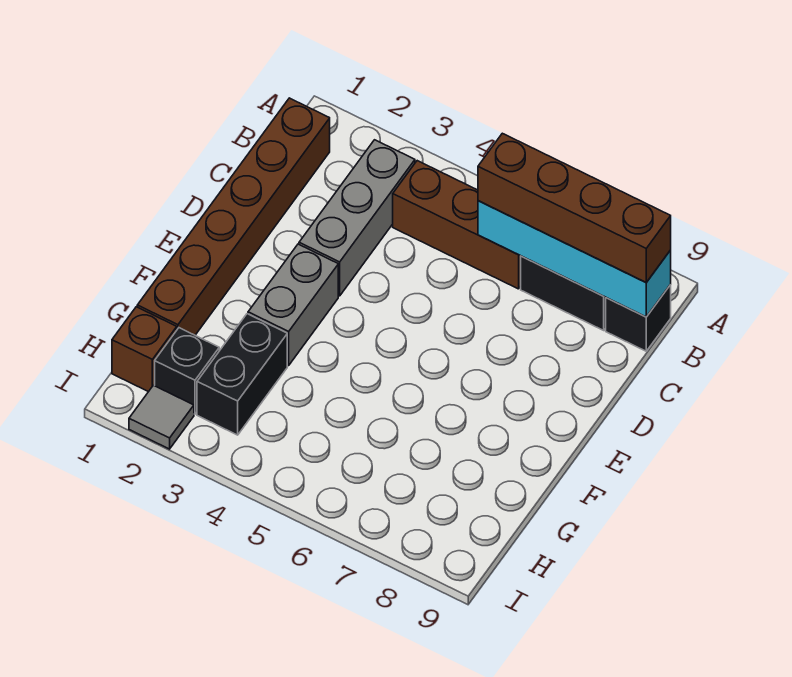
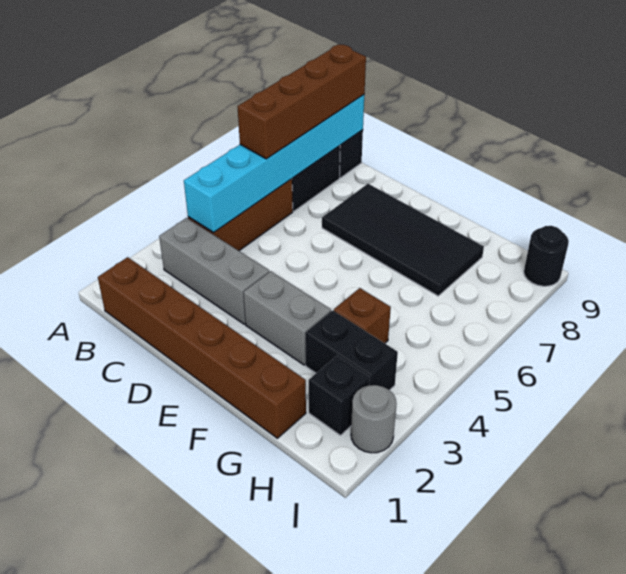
cyan 1x4 brick [478,201,671,317] -> cyan 1x6 brick [184,95,364,233]
none -> black 2x4 tile [322,184,484,296]
brown 1x1 brick [112,307,177,392] -> brown 1x1 brick moved to [334,288,391,343]
grey 1x1 tile [129,385,194,449] -> grey 1x1 round brick [351,385,397,453]
none -> black 1x1 round brick [524,226,569,286]

